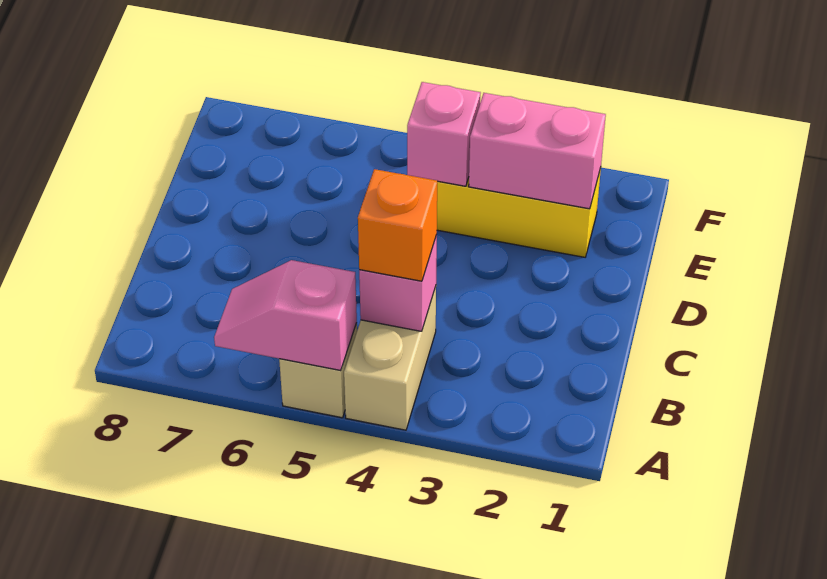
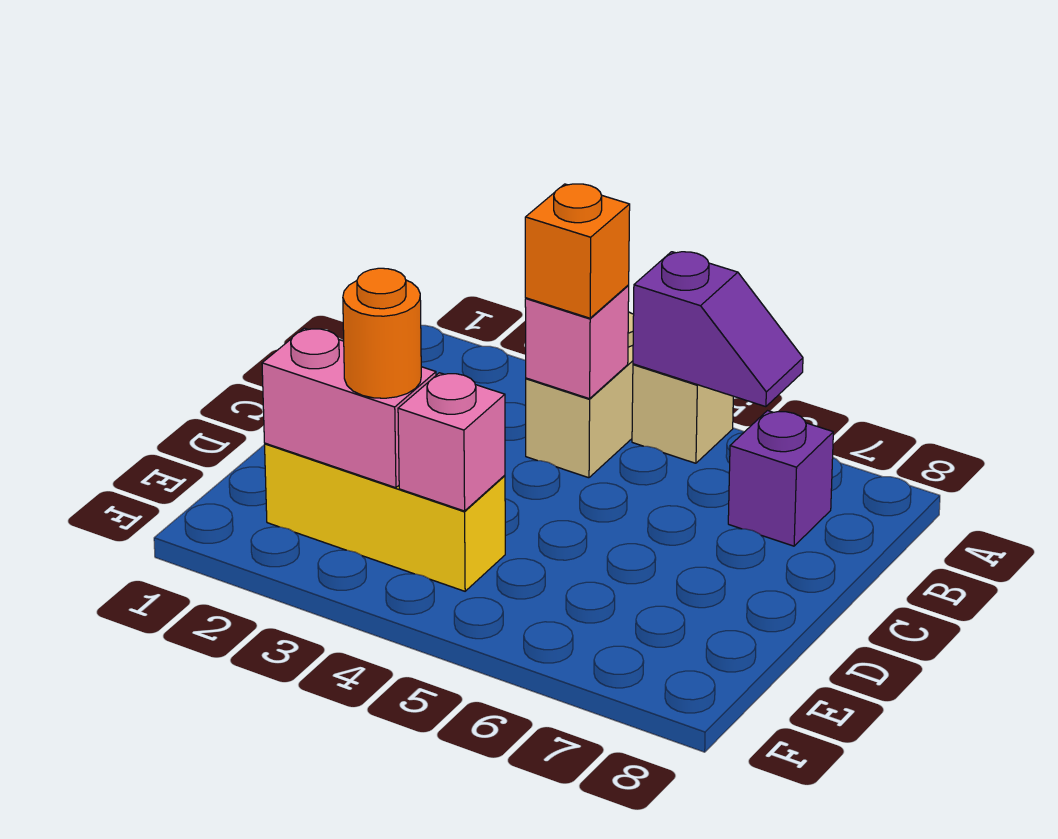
pink 1x2 slope [214,260,357,370] -> purple 1x2 slope [633,252,803,407]
none -> purple 1x1 brick [728,411,833,546]
none -> orange 1x1 round brick [343,268,421,398]

